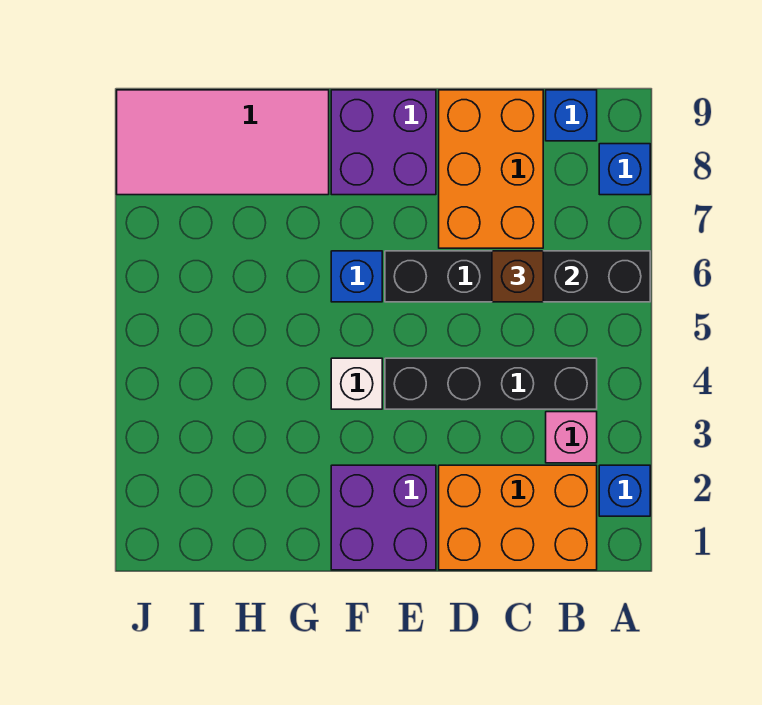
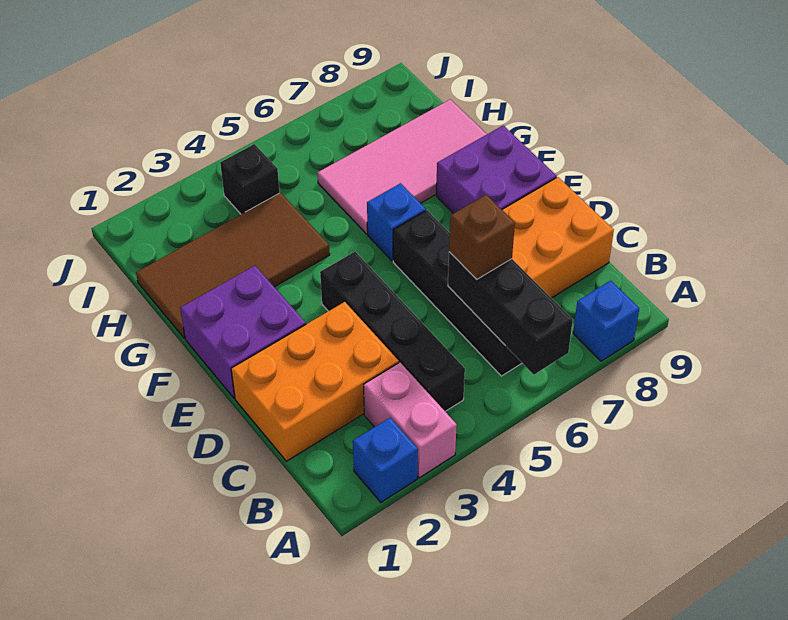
orange 2x3 brick [439,465,597,570] -> orange 2x3 brick turned to [231,302,399,461]
pink 1x1 brick [546,412,597,463] -> pink 1x2 brick [364,362,457,478]
blue 1x1 brick [546,90,597,141] -> none
white 1x1 brick [331,358,382,409] -> none
none -> brown 2x4 tile [136,193,330,338]
pink 2x4 tile [117,90,329,195] -> pink 2x4 tile turned to [317,99,487,234]
none -> black 1x1 brick [220,144,280,214]

